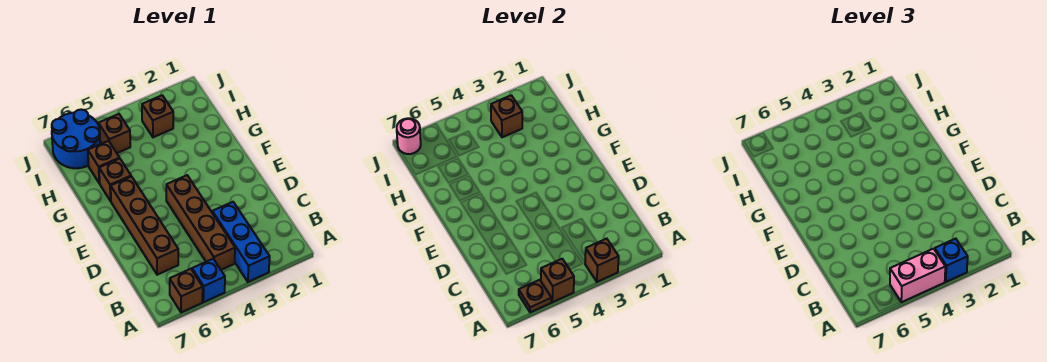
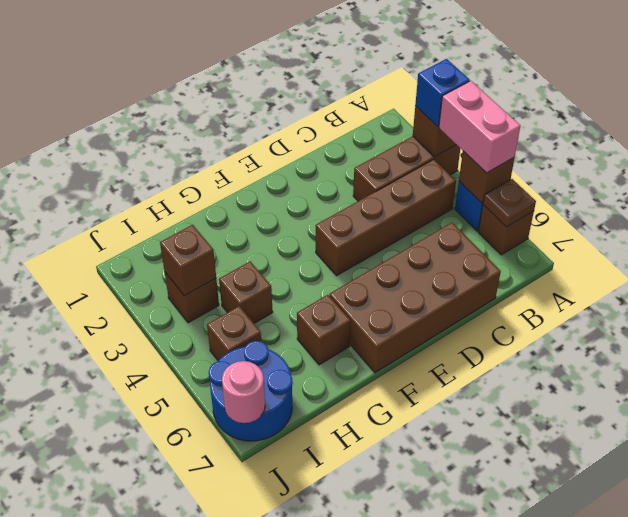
blue 1x3 brick [212,202,270,282] -> brown 1x3 brick [353,136,460,201]
brown 1x4 brick [111,177,178,275] -> brown 2x4 brick [330,223,501,373]
brown 1x1 brick [88,141,120,183] -> brown 1x1 brick moved to [219,261,273,323]

